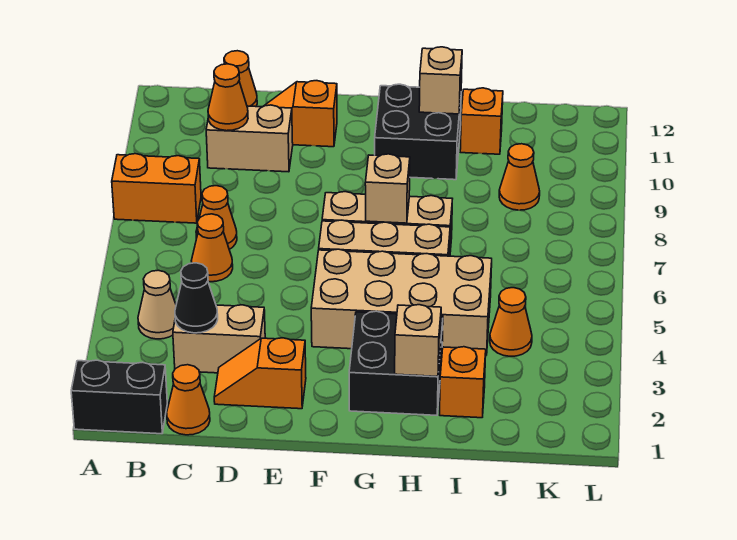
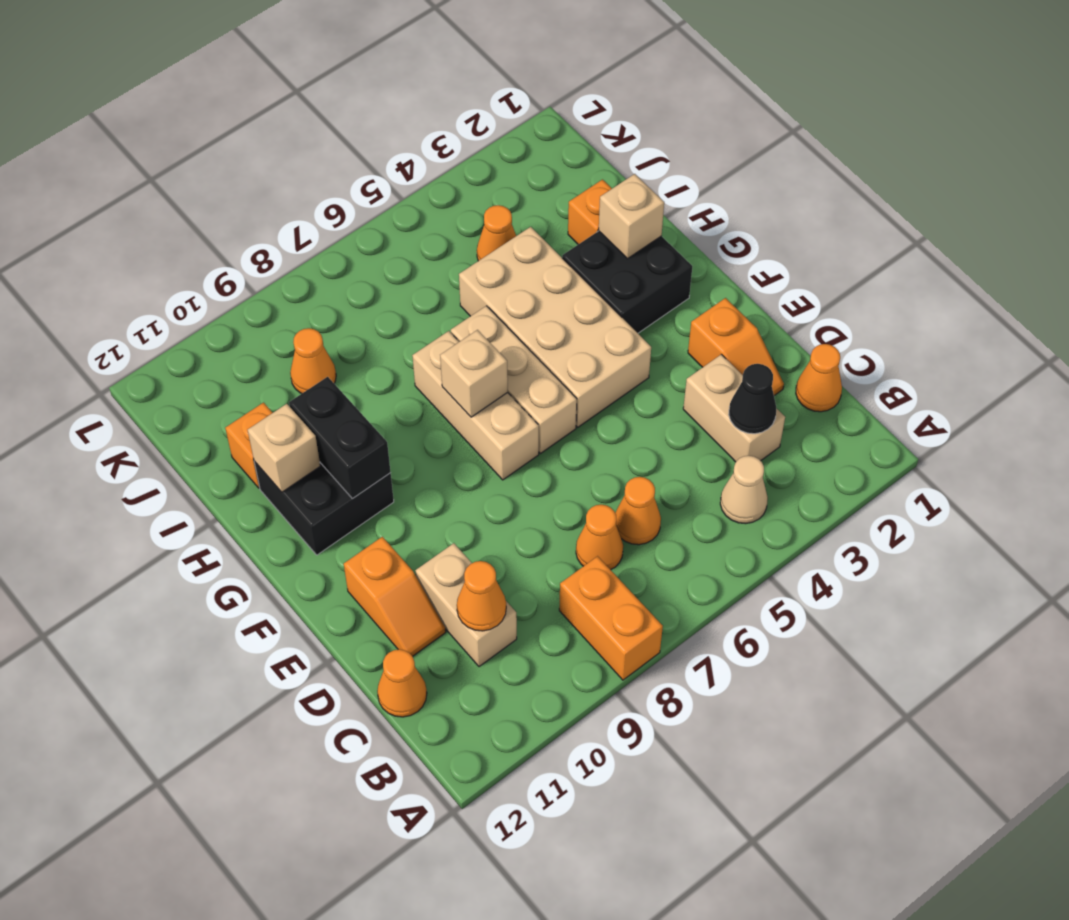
black 1x2 brick [71,360,167,434] -> black 1x2 brick moved to [289,377,391,499]

